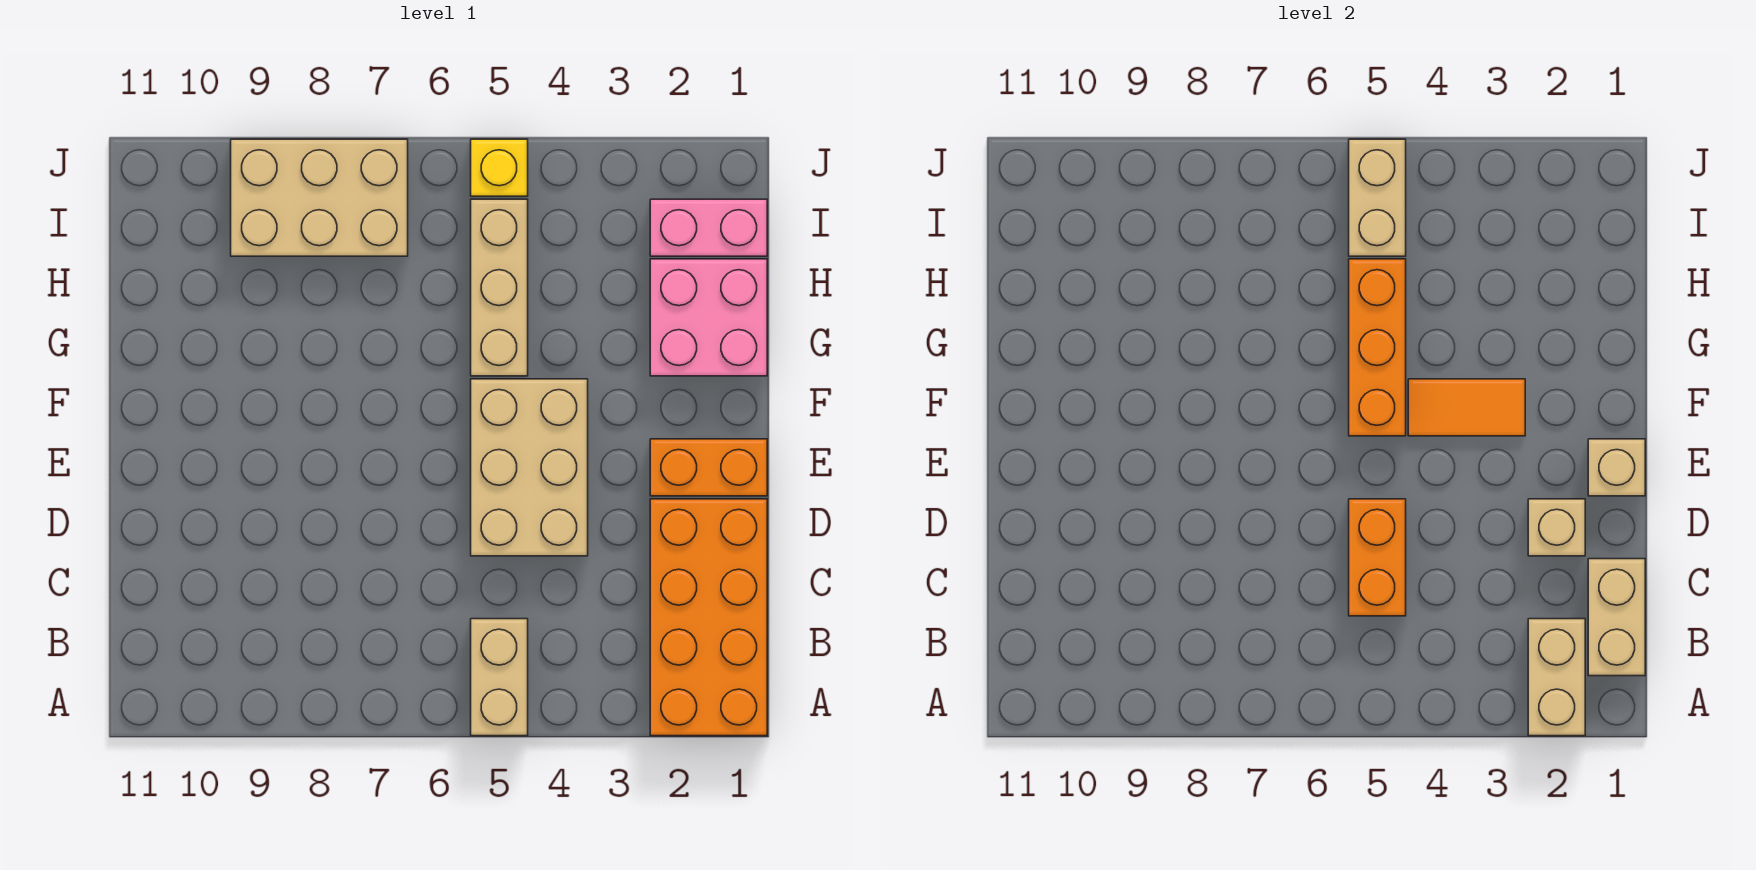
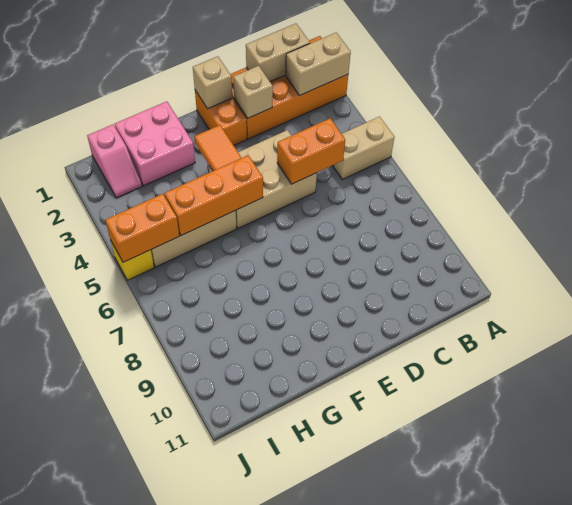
pink 1x2 brick [650,199,767,256] -> pink 1x2 slope [87,124,142,198]
tan 1x2 brick [1349,139,1406,256] -> orange 1x2 brick [105,194,179,262]
tan 2x3 brick [231,139,408,256] -> none

